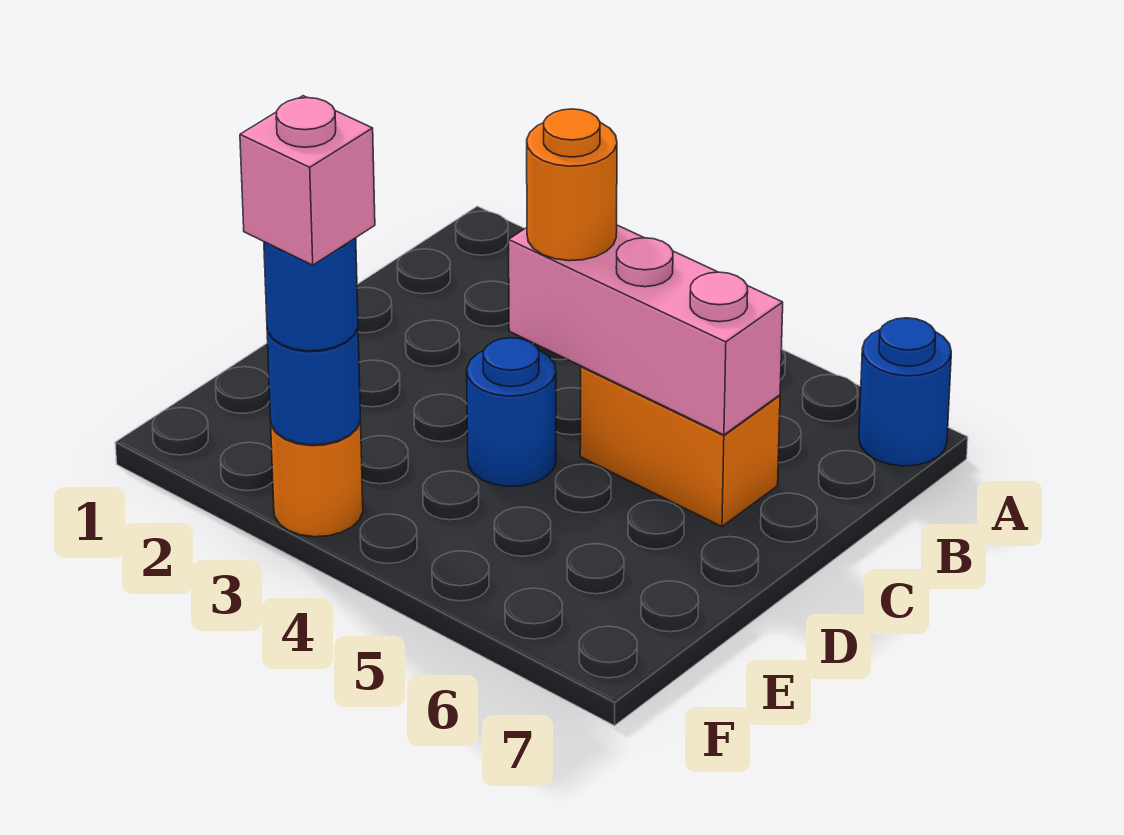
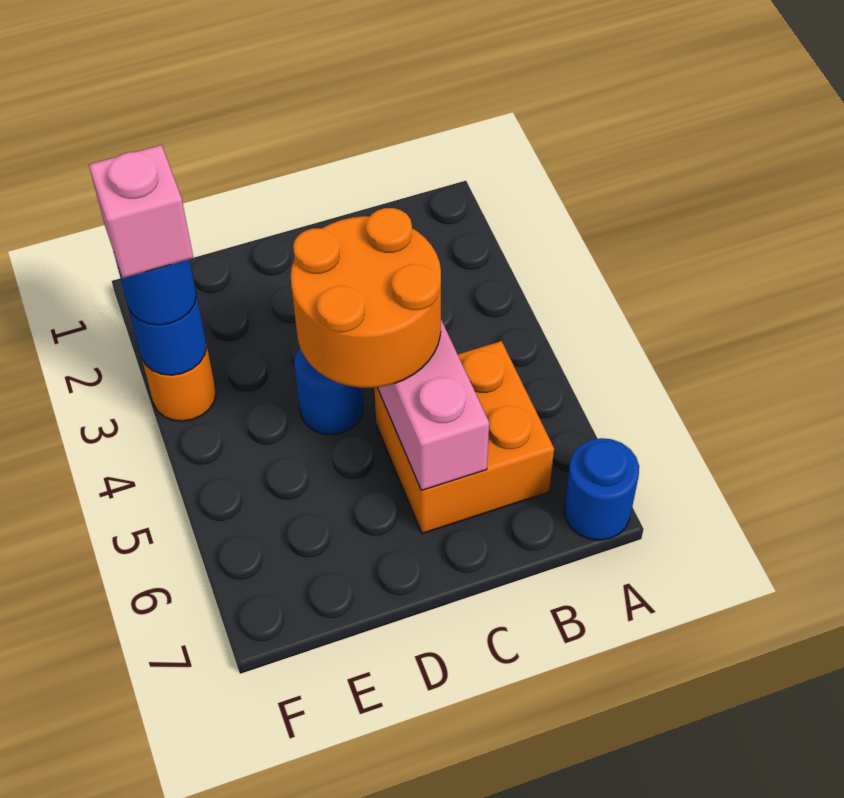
orange 1x1 round brick [527,109,617,261] -> orange 2x2 round brick [291,208,441,388]
orange 1x2 brick [580,366,780,526] -> orange 2x2 brick [374,341,554,534]

